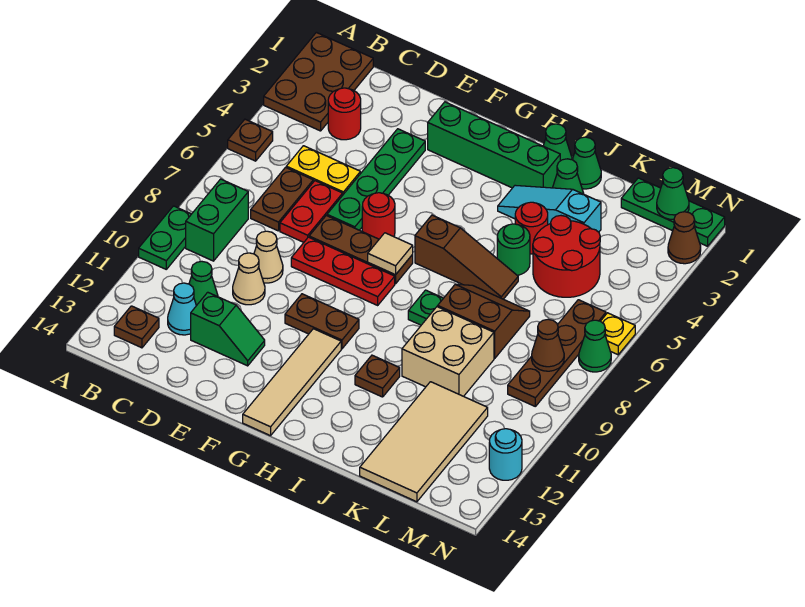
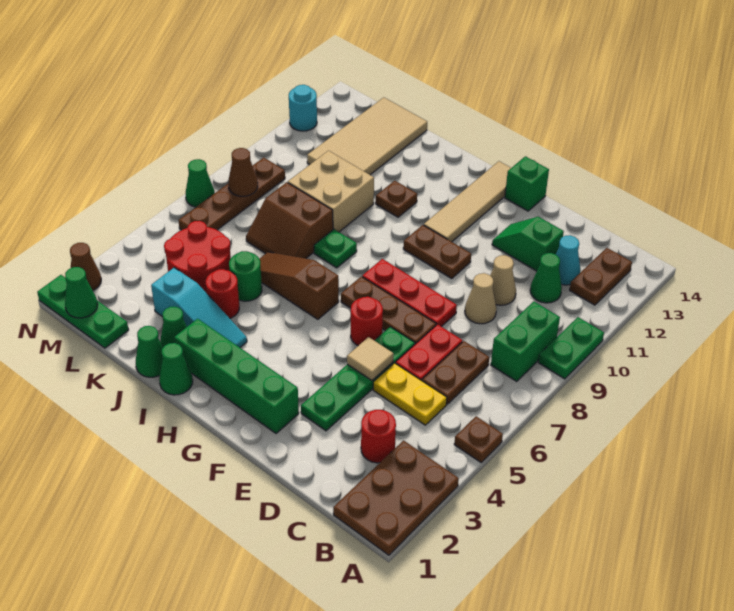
brown 1x1 plate [114,306,159,348] -> brown 1x2 plate [570,248,632,305]
none -> green 1x1 brick [505,156,549,211]
tan 1x1 tile [368,233,413,275] -> tan 1x1 tile moved to [347,337,394,380]
yellow 1x1 plate [601,313,635,355] -> none

